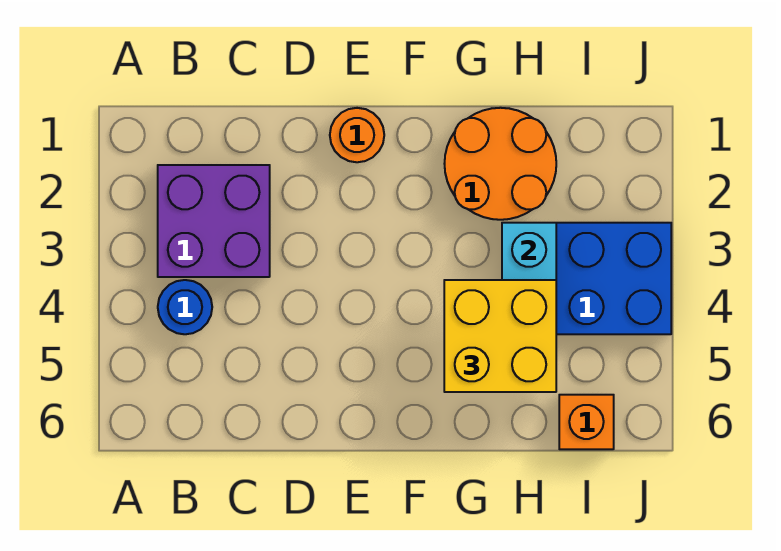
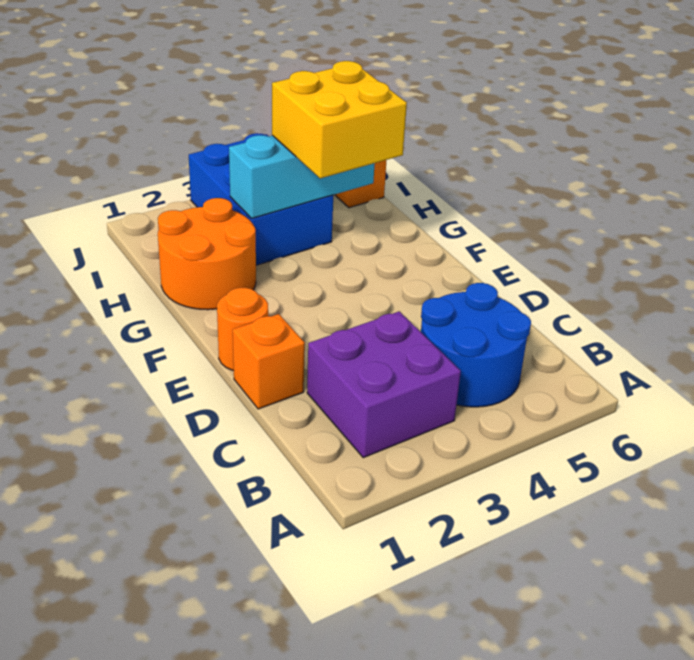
blue 1x1 round brick [158,280,212,334] -> blue 2x2 round brick [421,283,531,407]
none -> orange 1x1 brick [233,314,305,409]

